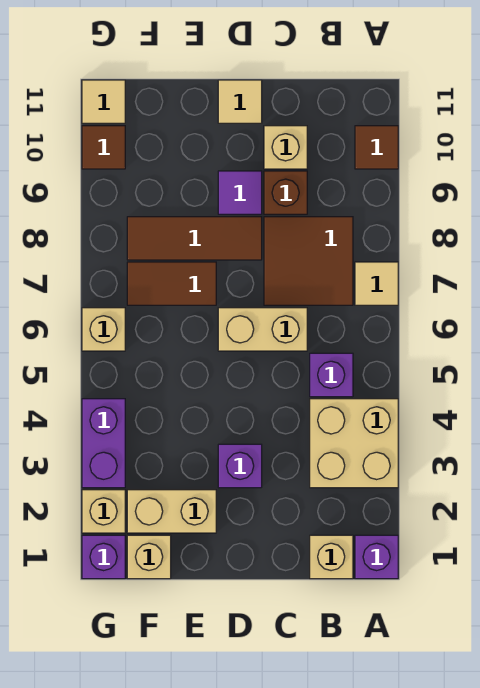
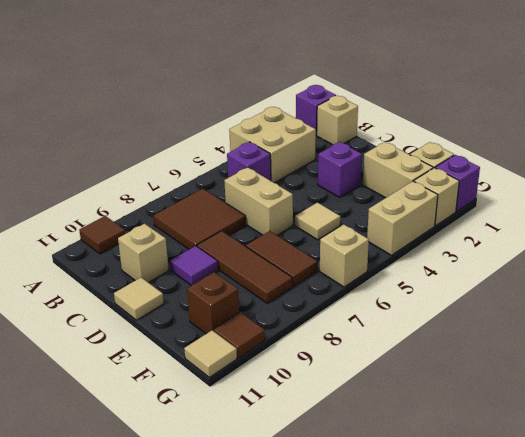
tan 1x1 tile [355,262,398,305] -> tan 1x1 tile moved to [295,203,340,240]
brown 1x1 brick [264,171,307,214] -> brown 1x1 brick moved to [187,272,239,334]
purple 1x2 brick [82,399,125,488] -> tan 1x2 brick [367,181,438,255]

